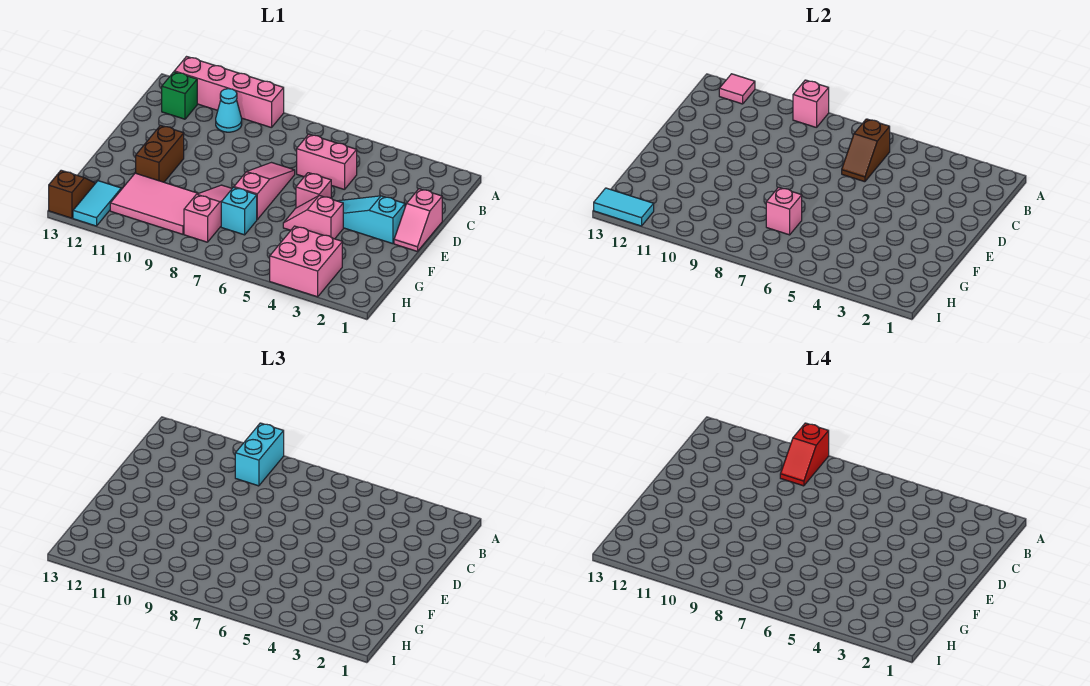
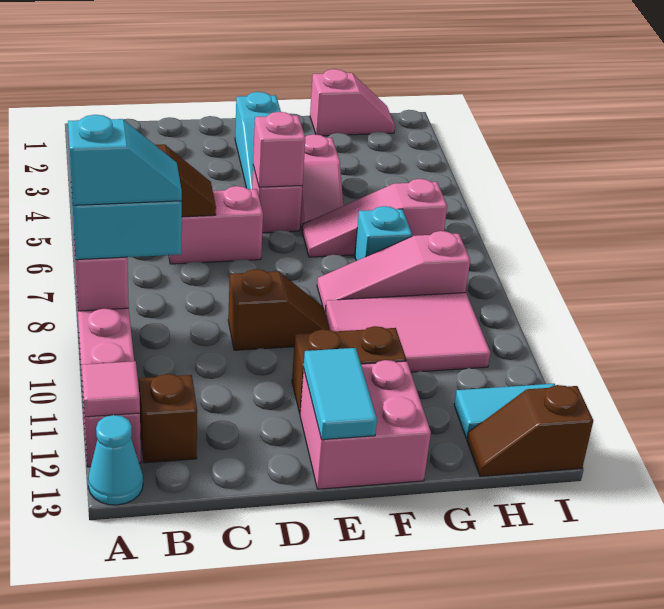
red 1x2 slope [780,423,829,486] -> cyan 1x2 slope [68,115,182,205]
cyan 1x1 cone [216,89,242,132] -> cyan 1x1 cone moved to [88,415,143,505]
green 1x1 brick [162,72,197,119] -> brown 1x1 brick [139,374,197,463]
pink 1x2 brick [297,134,357,190] -> pink 1x2 brick turned to [169,186,263,264]
pink 1x2 slope [394,189,442,252] -> pink 1x2 slope moved to [310,69,395,136]
pink 1x3 slope [234,163,295,219] -> pink 1x3 slope moved to [302,179,447,257]
none -> brown 1x2 slope [228,269,330,350]
pink 1x1 brick [766,187,802,235] -> pink 1x1 brick moved to [253,112,305,187]
pink 2x3 tile [110,173,198,234] -> pink 2x3 tile turned to [325,293,490,372]
pink 2x2 brick [270,226,342,297] -> pink 2x2 brick moved to [300,360,431,489]
cyan 1x2 tile [594,188,654,226] -> cyan 1x2 tile moved to [304,348,377,440]

